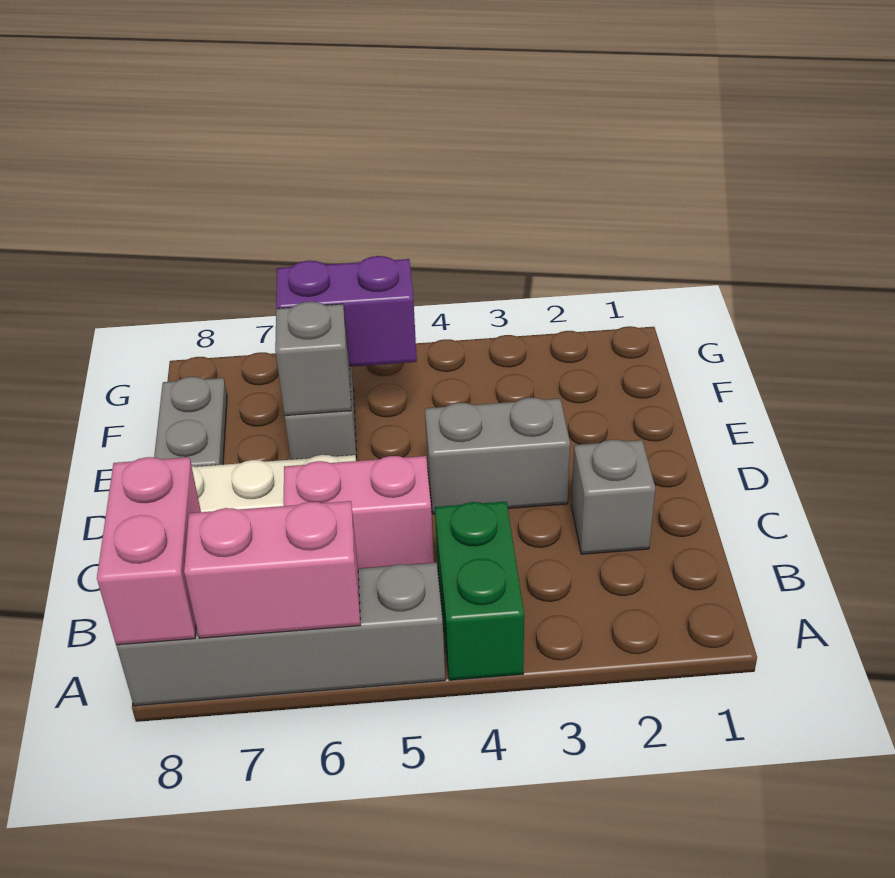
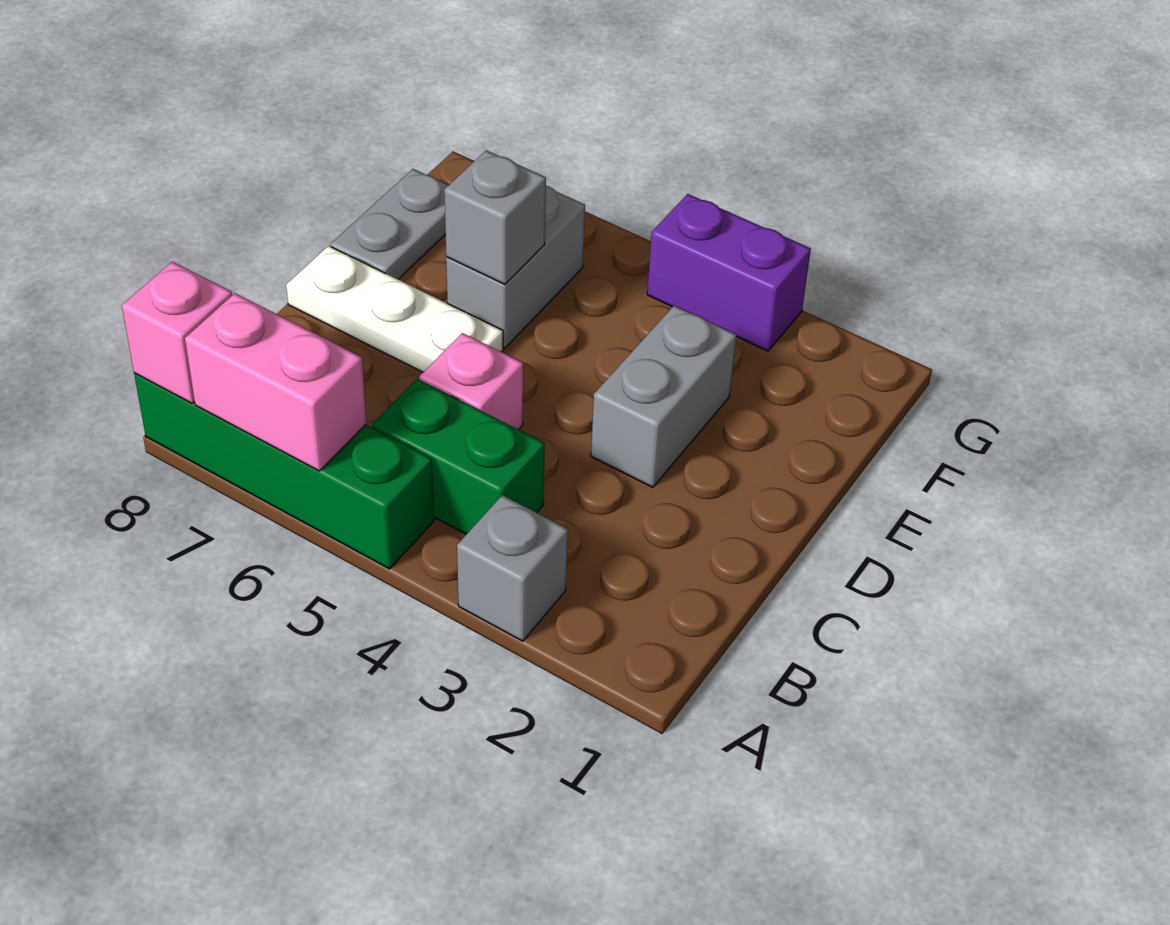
green 1x2 brick [435,502,524,680] -> green 1x2 brick turned to [372,379,545,534]
grey 1x4 brick [116,563,445,706] -> green 1x4 brick [134,373,434,569]
pink 1x2 brick [97,457,201,645] -> pink 1x1 brick [122,262,232,403]
grey 1x1 brick [571,440,655,554] -> grey 1x1 brick moved to [457,495,568,641]
pink 1x2 brick [284,456,434,569] -> pink 1x1 brick [419,333,523,430]
grey 1x2 brick [425,398,570,514] -> grey 1x2 brick turned to [591,306,736,487]
purple 1x2 brick [276,256,417,367] -> purple 1x2 brick moved to [647,194,811,351]

